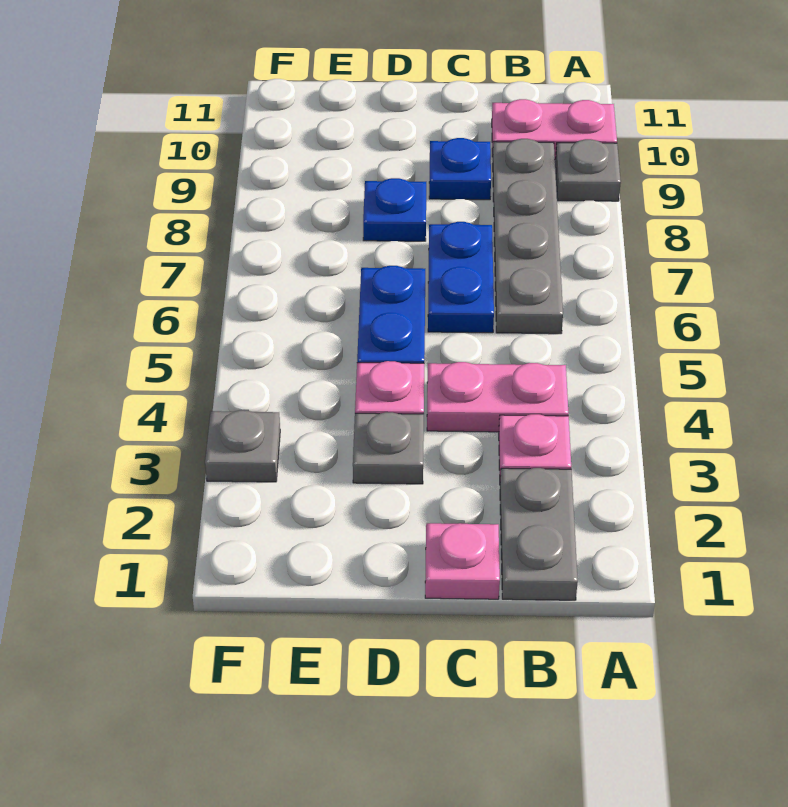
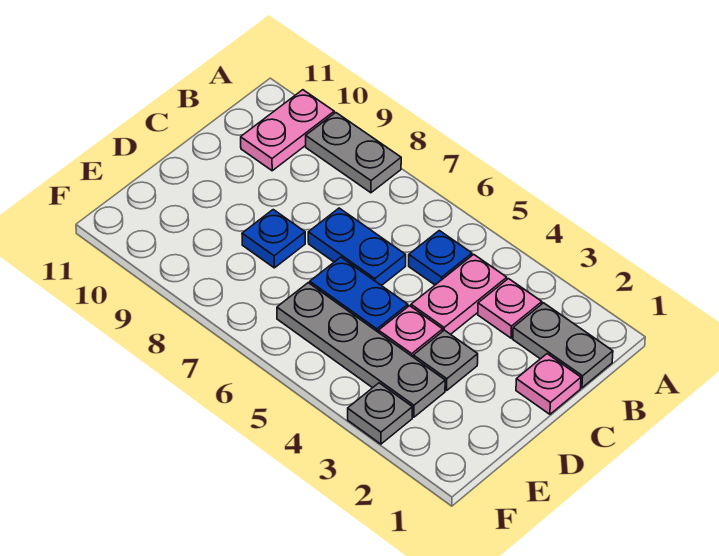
grey 1x1 plate [556,139,621,201] -> grey 1x2 plate [306,113,401,193]
grey 1x4 plate [493,139,563,334] -> grey 1x4 plate moved to [277,283,445,417]
blue 1x1 plate [429,138,491,200] -> blue 1x1 plate moved to [409,231,472,285]

